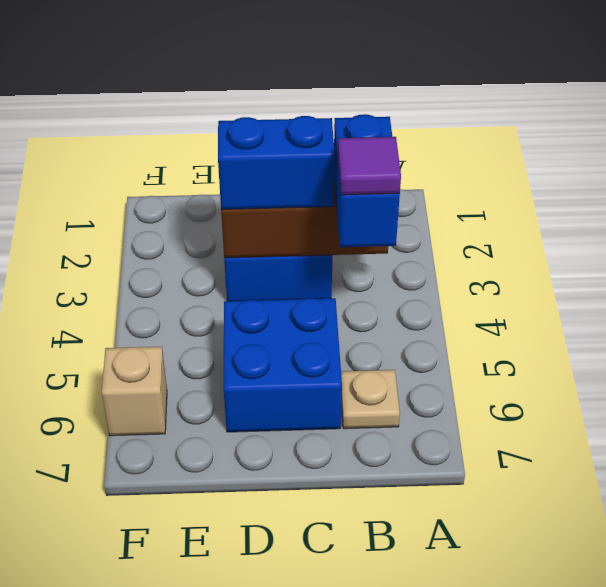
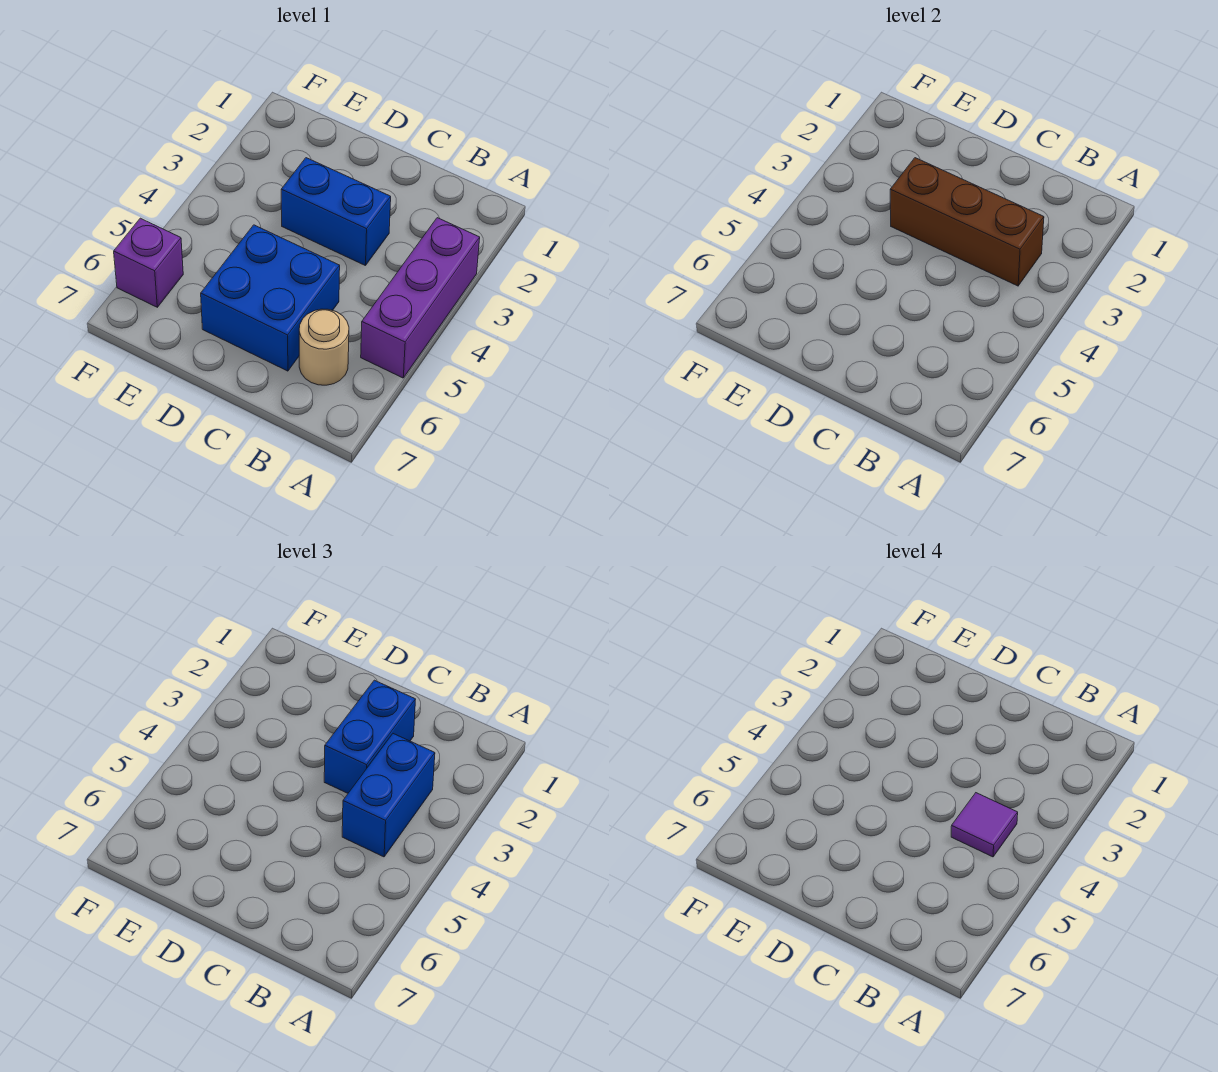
none -> purple 1x3 brick [361,218,480,378]
tan 1x1 plate [341,370,400,429] -> tan 1x1 round brick [299,309,349,385]
blue 1x2 brick [218,116,335,209] -> blue 1x2 brick turned to [324,680,416,793]
tan 1x1 brick [102,347,167,436] -> purple 1x1 brick [114,218,183,307]

